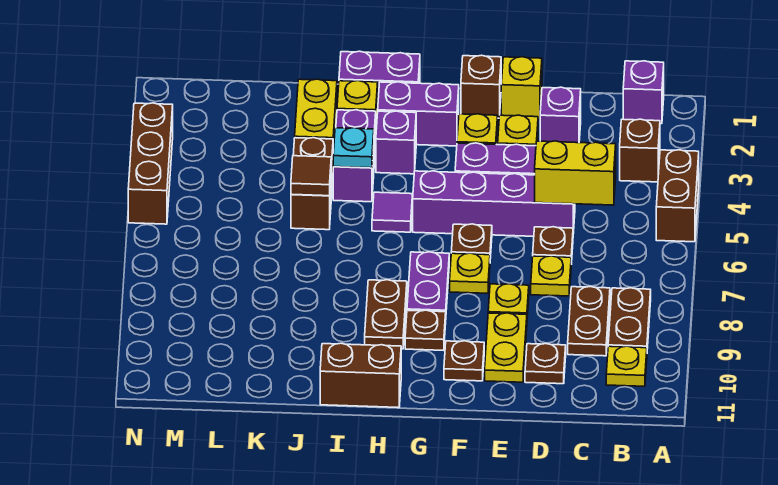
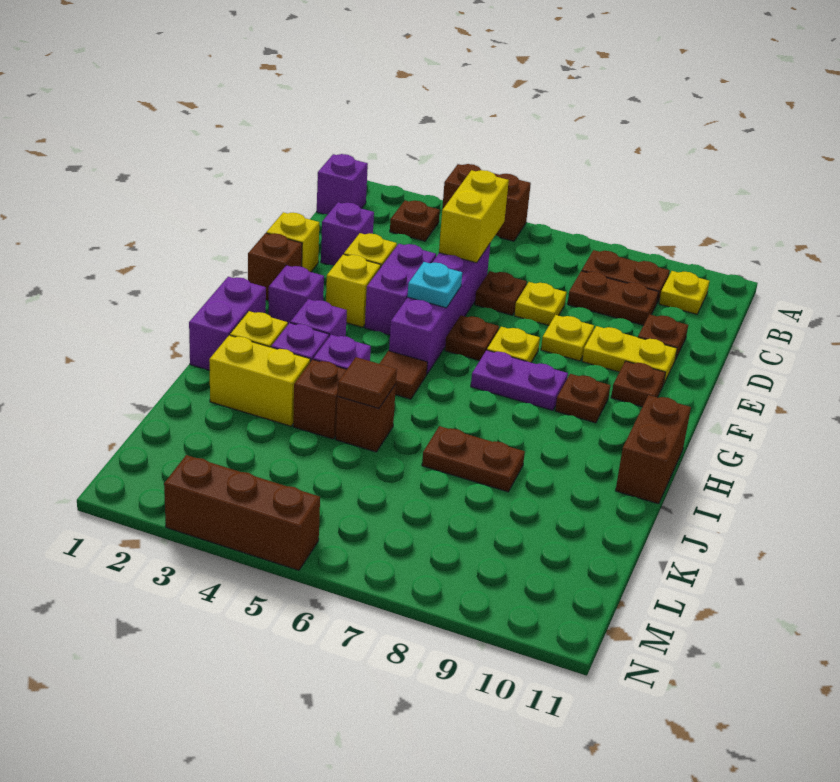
brown 1x1 brick [620,119,660,182] -> brown 1x1 plate [390,201,440,241]
purple 1x2 brick [378,82,459,146] -> purple 1x1 brick [268,265,324,324]
purple 1x1 tile [372,192,413,232] -> brown 1x1 tile [379,351,427,399]
brown 1x2 plate [365,280,407,349] -> brown 1x2 plate moved to [422,426,525,492]
cyan 1x1 plate [333,128,374,168] -> cyan 1x1 plate moved to [407,262,462,308]

